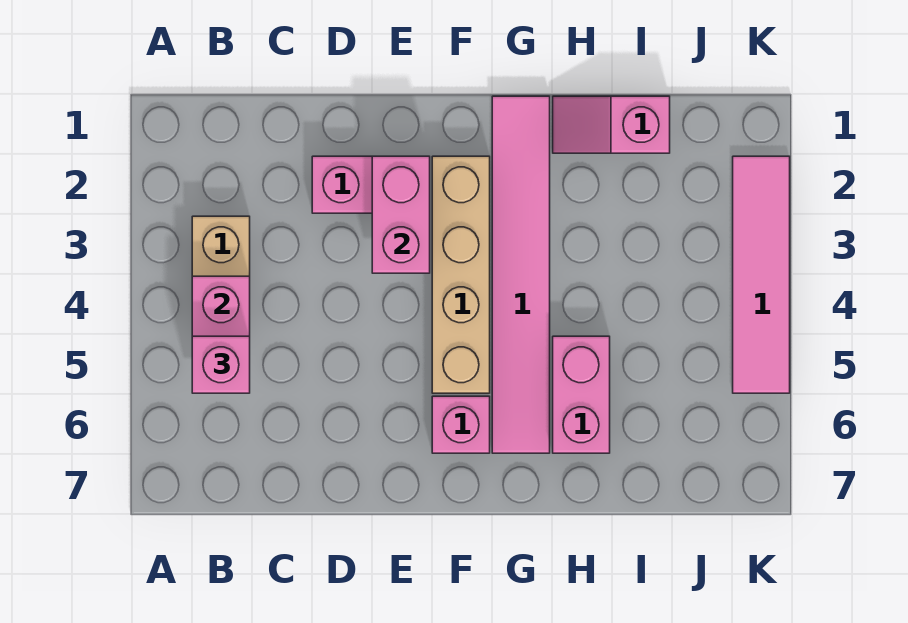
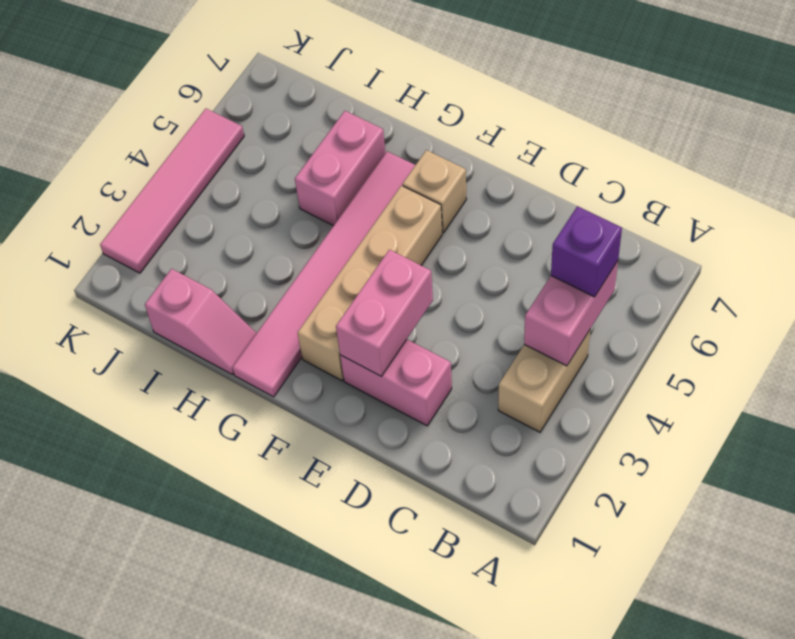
pink 1x1 brick [192,336,250,393] -> purple 1x1 brick [551,206,622,297]
pink 1x1 brick [432,396,490,453] -> tan 1x1 brick [403,150,466,233]

